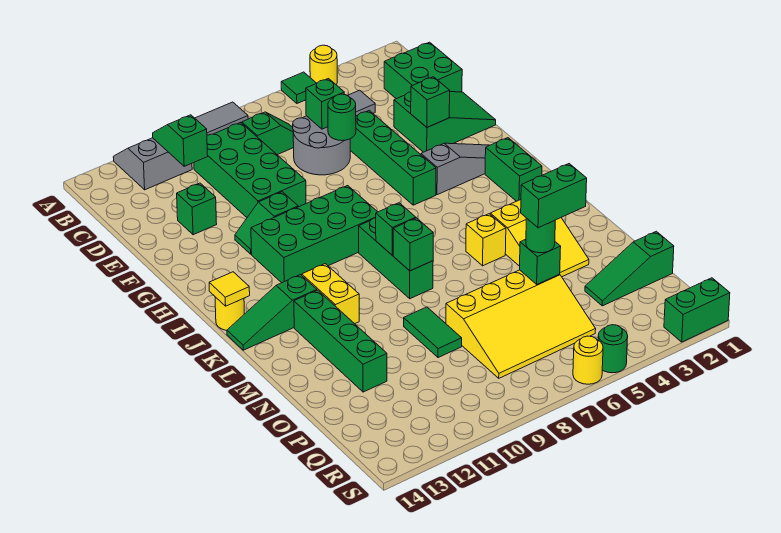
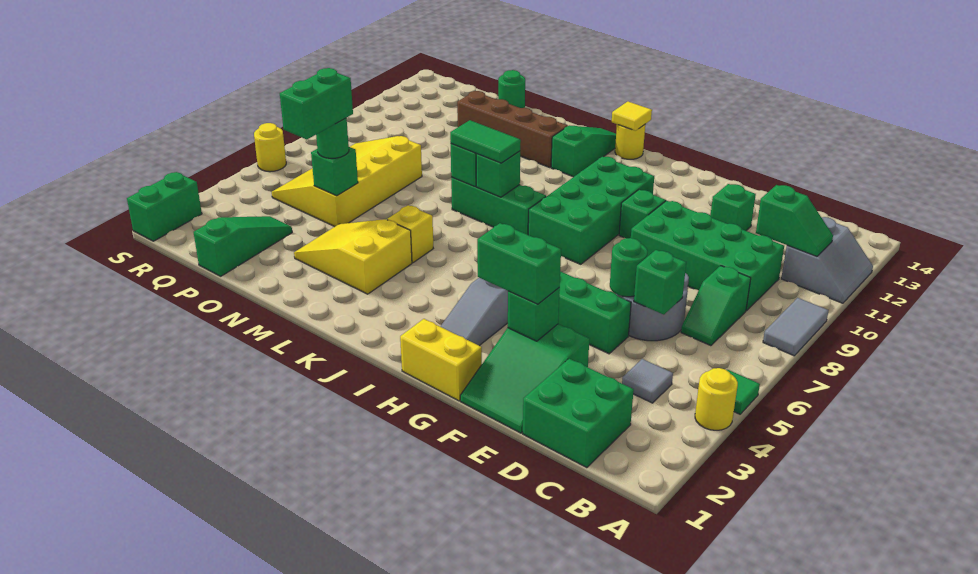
green 1x2 brick [485,138,542,201] -> green 1x2 brick moved to [477,223,561,304]
yellow 1x2 brick [302,264,359,324] -> yellow 1x2 brick moved to [400,319,482,401]
green 1x4 brick [294,290,387,392] -> brown 1x4 brick [457,91,567,168]
green 1x2 tile [404,307,462,358] -> green 1x2 tile moved to [450,120,521,163]
green 1x1 round brick [598,325,628,373] -> green 1x1 round brick moved to [498,70,525,108]

